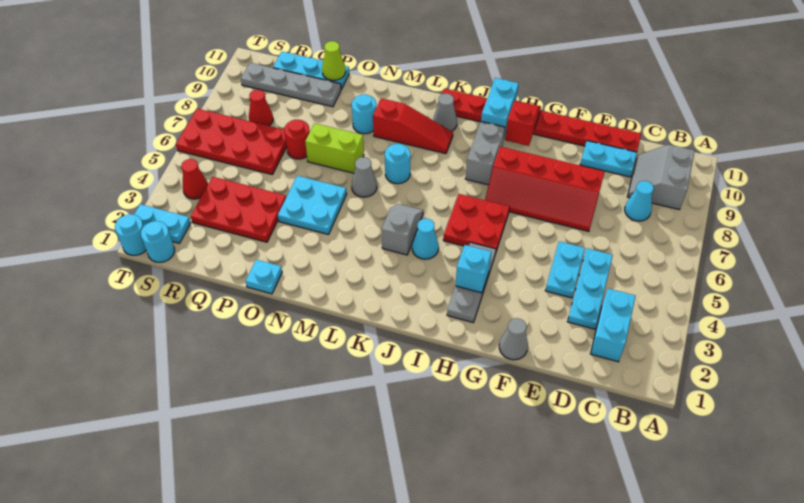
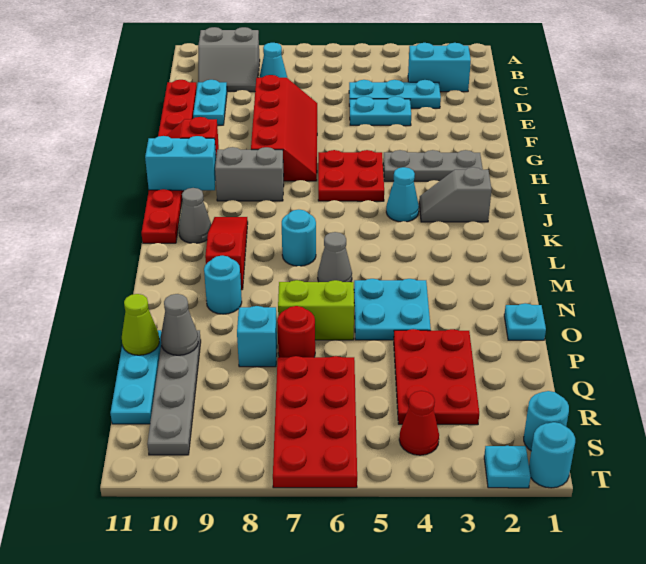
grey 1x1 cone [499,318,528,360] -> grey 1x1 cone moved to [161,294,198,355]
cyan 1x1 brick [455,245,491,293] -> cyan 1x1 brick moved to [237,306,277,367]
grey 1x2 slope [382,204,423,255] -> grey 1x2 slope moved to [419,167,492,222]
lime 1x2 brick [305,123,364,173] -> lime 1x2 brick turned to [278,280,354,340]
red 1x1 cone [249,90,273,126] -> none
cyan 1x2 plate [134,204,191,243] -> cyan 1x1 plate [484,446,531,488]

